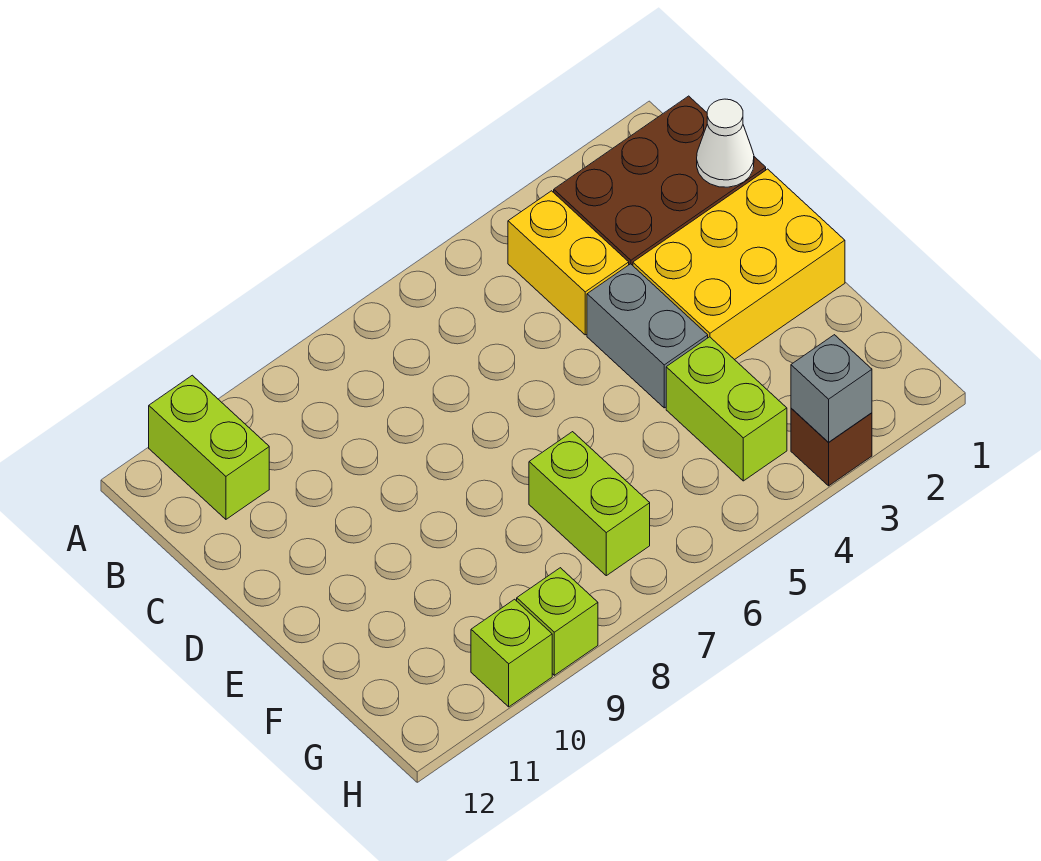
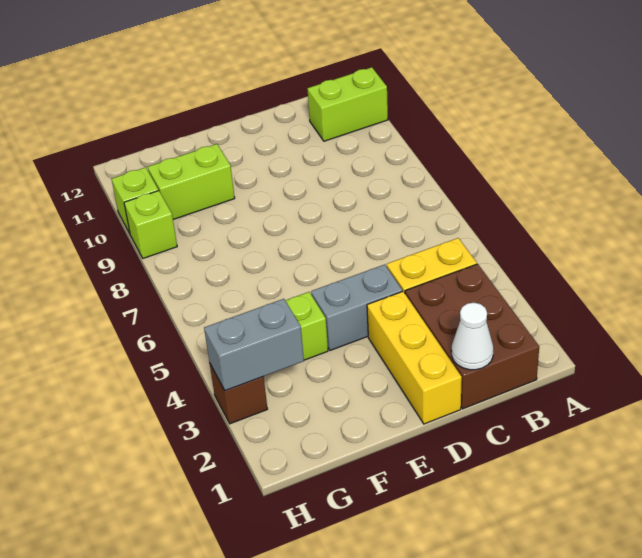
yellow 2x3 brick [633,169,845,360] -> yellow 1x3 brick [367,291,462,424]
lime 1x2 brick [529,432,650,576] -> lime 1x2 brick moved to [148,144,235,219]
grey 1x1 brick [791,335,872,442] -> grey 1x2 brick [204,299,304,391]

